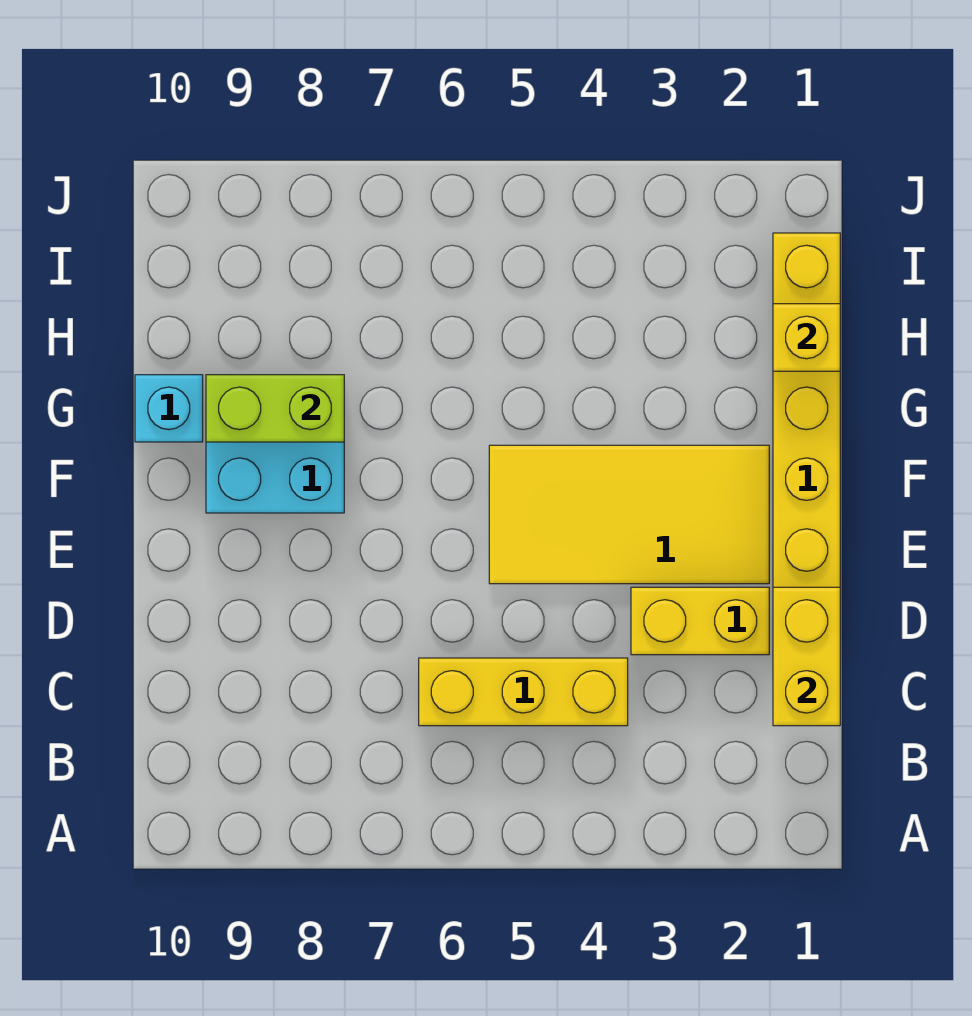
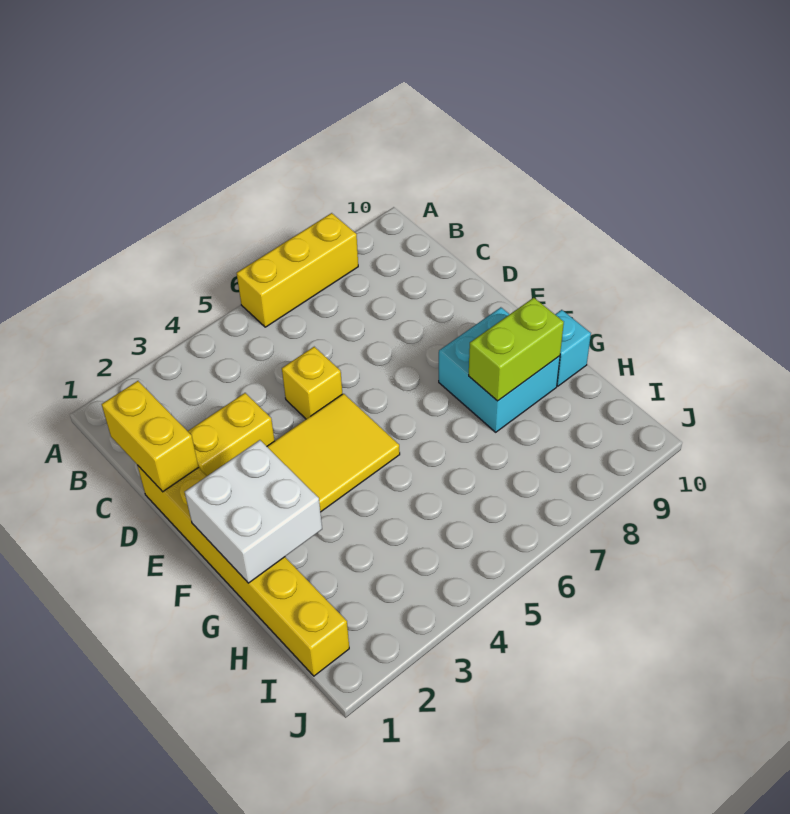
yellow 1x3 brick [419,658,628,726] -> yellow 1x3 brick moved to [237,213,358,327]
none -> white 2x2 brick [185,440,322,583]
yellow 1x1 brick [773,304,840,371] -> yellow 1x1 brick moved to [282,347,342,419]

